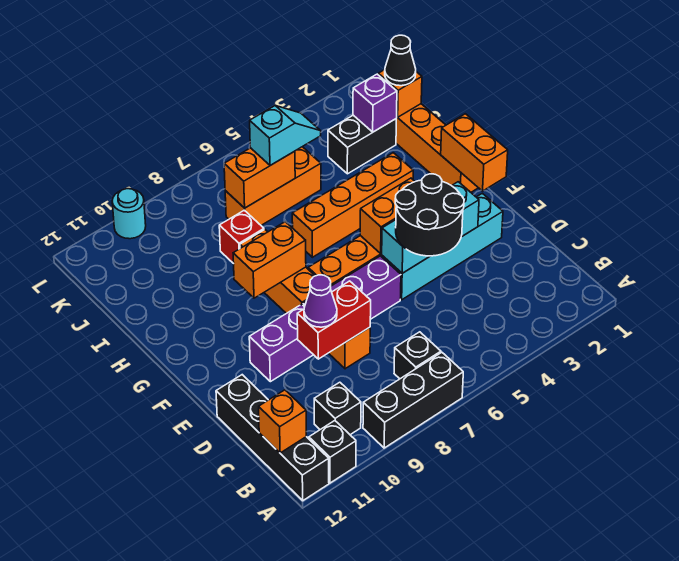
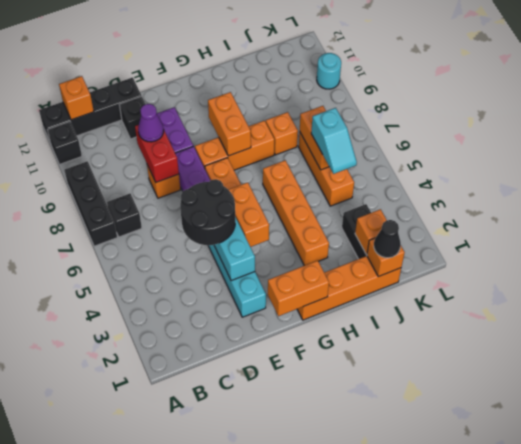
black 1x1 brick [314,382,361,435] -> black 1x1 brick moved to [119,96,145,139]
red 1x1 brick [219,210,264,264] -> orange 1x1 brick [266,112,298,155]
purple 1x1 brick [353,74,397,132] -> orange 1x1 brick [355,209,387,254]

